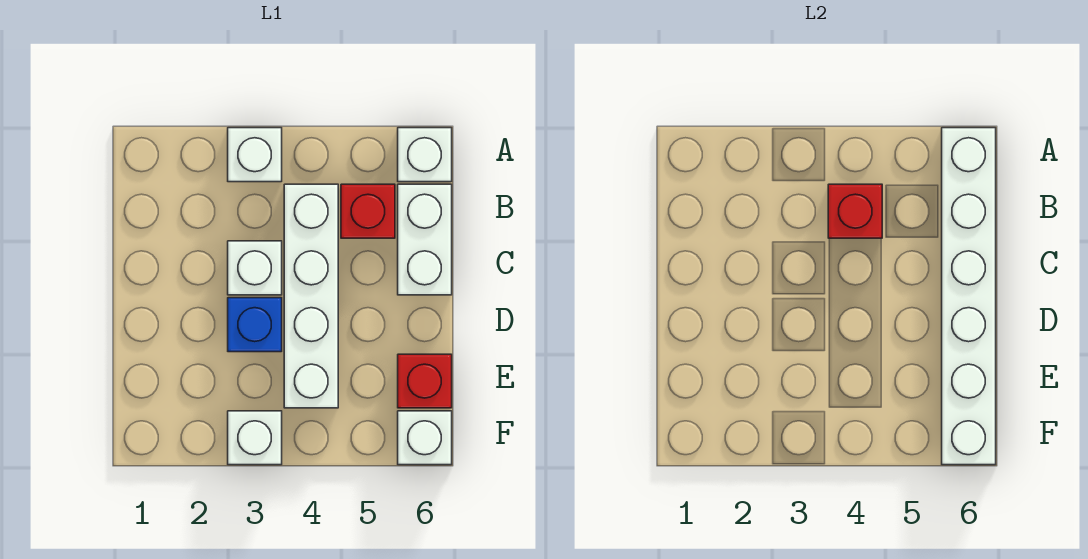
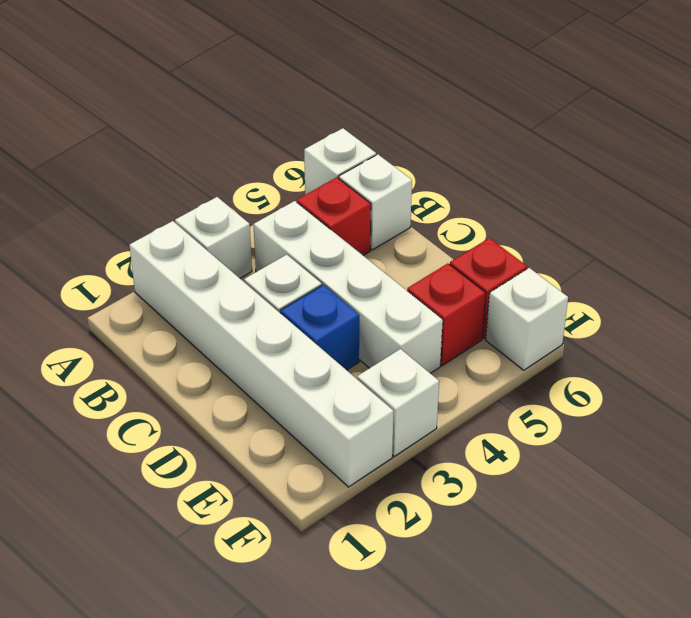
white 1x6 brick [942,128,996,465] -> white 1x6 brick moved to [129,221,393,487]
red 1x1 brick [828,184,882,238] -> red 1x1 brick moved to [407,263,486,366]
white 1x2 brick [398,184,452,295] -> white 1x1 brick [339,154,412,250]

